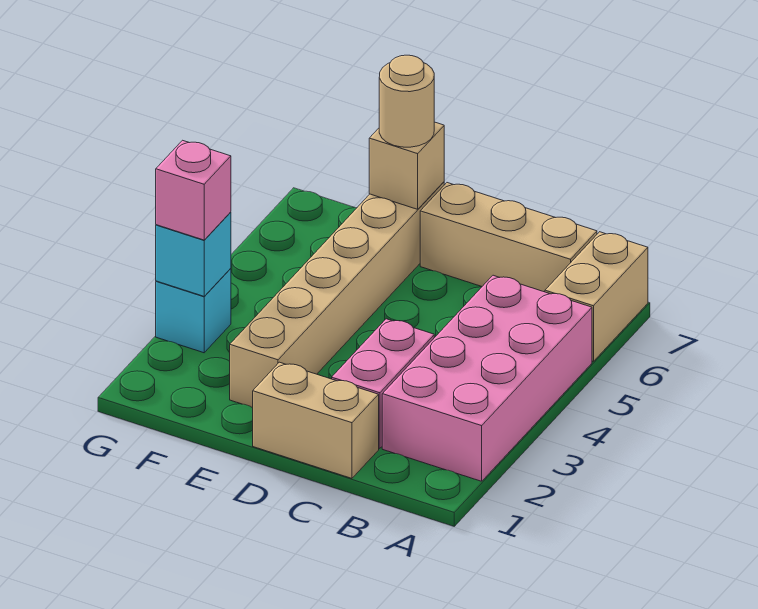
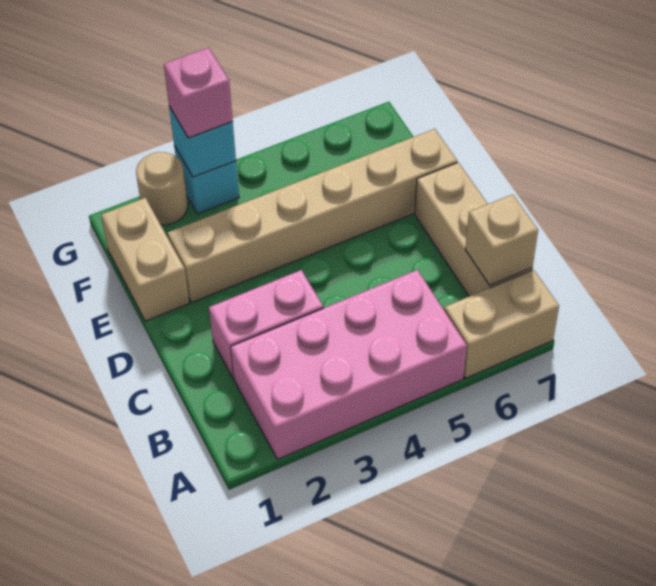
tan 1x2 brick [252,362,379,478] -> tan 1x2 brick moved to [101,198,189,321]
tan 1x1 brick [369,122,444,209] -> tan 1x1 brick moved to [465,194,538,285]
tan 1x1 round brick [379,55,434,147] -> tan 1x1 round brick moved to [136,152,188,225]

